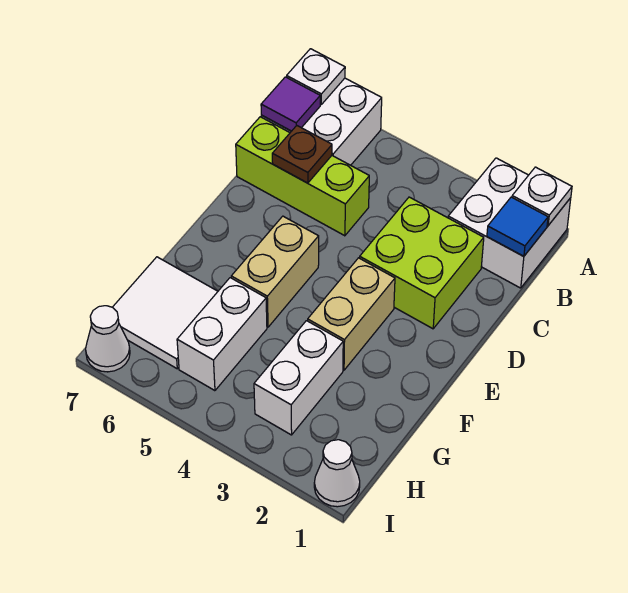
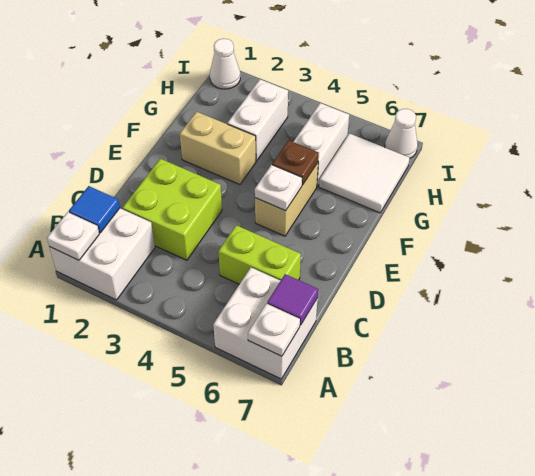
lime 1x3 brick [236,117,369,236] -> lime 1x2 brick [218,225,301,284]
brown 1x1 plate [272,126,332,183] -> brown 1x1 plate moved to [272,140,319,185]
tan 1x2 brick [308,258,395,370] -> tan 1x2 brick turned to [180,112,256,185]
none -> white 1x1 plate [255,165,302,211]

